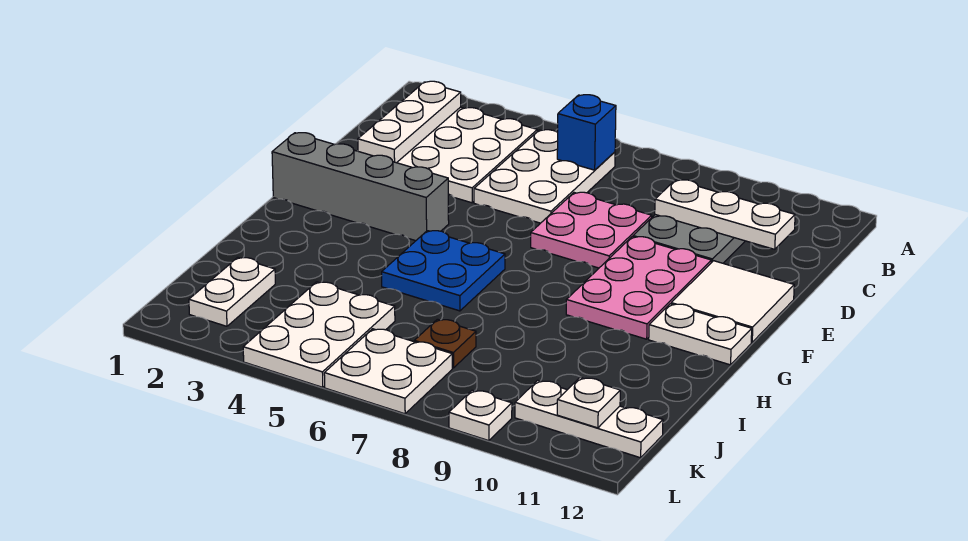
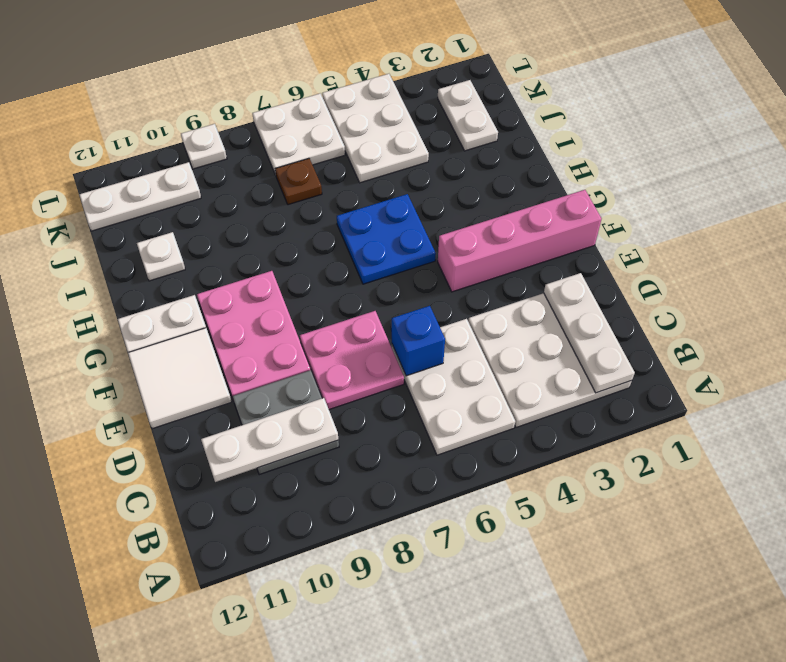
blue 1x1 brick [557,95,616,170] -> blue 1x1 brick moved to [392,306,445,376]
grey 1x4 brick [272,133,449,241] -> pink 1x4 brick [438,190,601,292]
white 1x1 plate [557,378,620,428] -> white 1x1 plate moved to [137,232,185,281]

